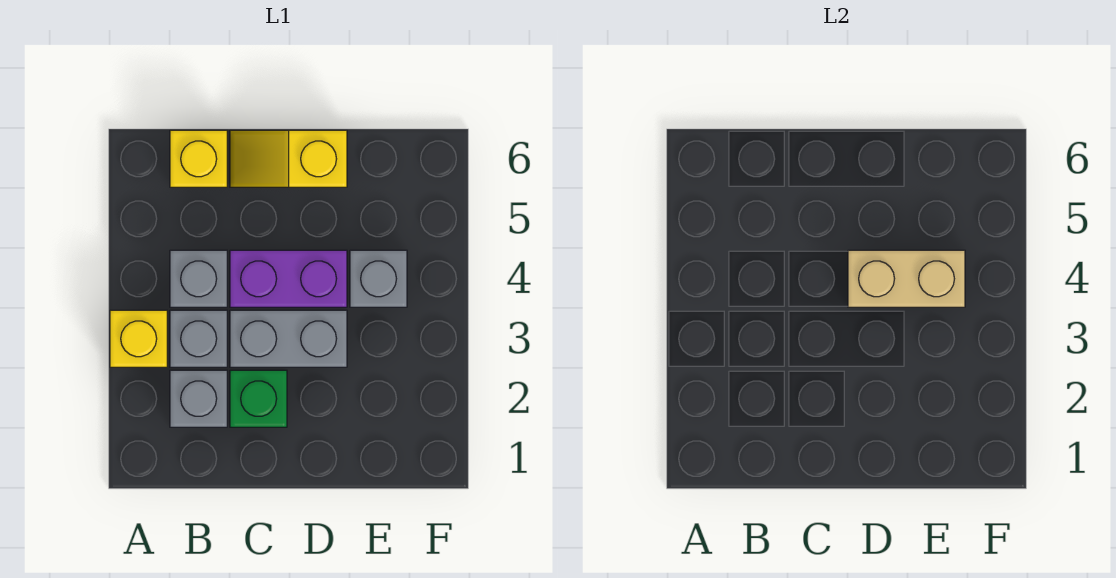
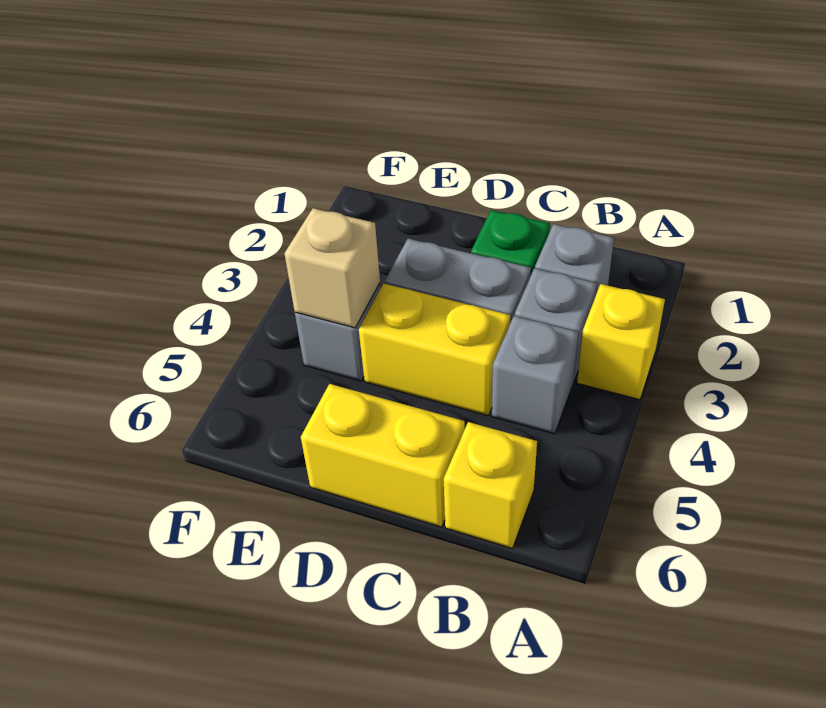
purple 1x2 brick [230,250,347,307] -> yellow 1x2 brick [359,284,510,416]
yellow 1x2 slope [230,130,347,187] -> yellow 1x2 brick [301,384,465,527]
tan 1x2 brick [848,250,965,307] -> tan 1x1 brick [284,208,380,328]

